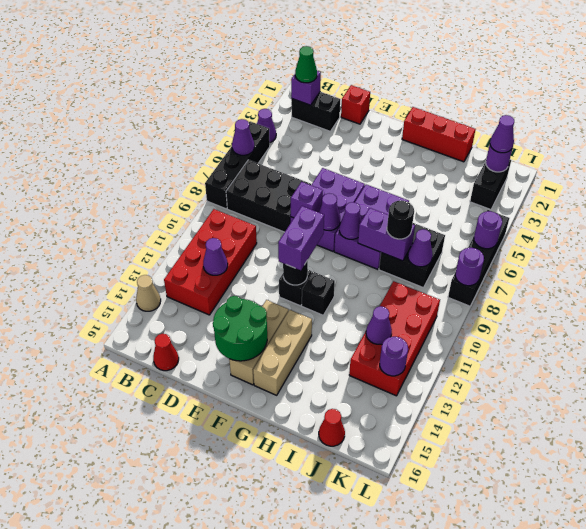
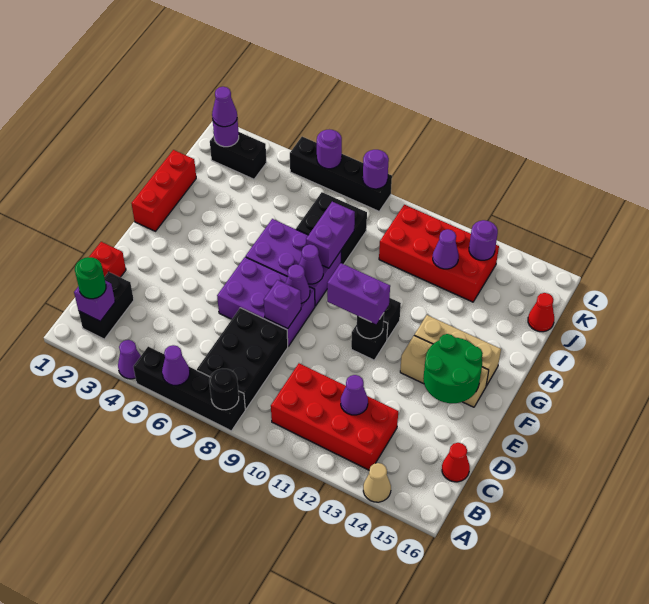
green 1x1 cone [295,46,317,83] -> green 1x1 round brick [75,257,106,299]
black 1x1 round brick [387,200,414,239] -> black 1x1 round brick moved to [209,368,239,410]
purple 1x1 cone [408,229,433,267] -> none

